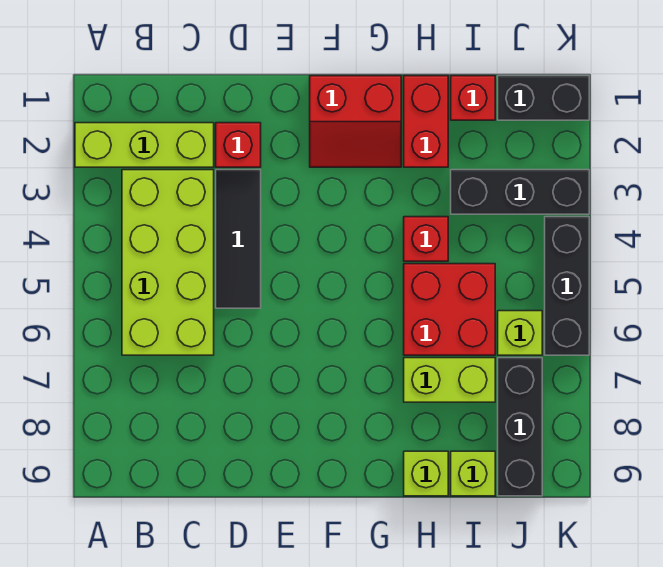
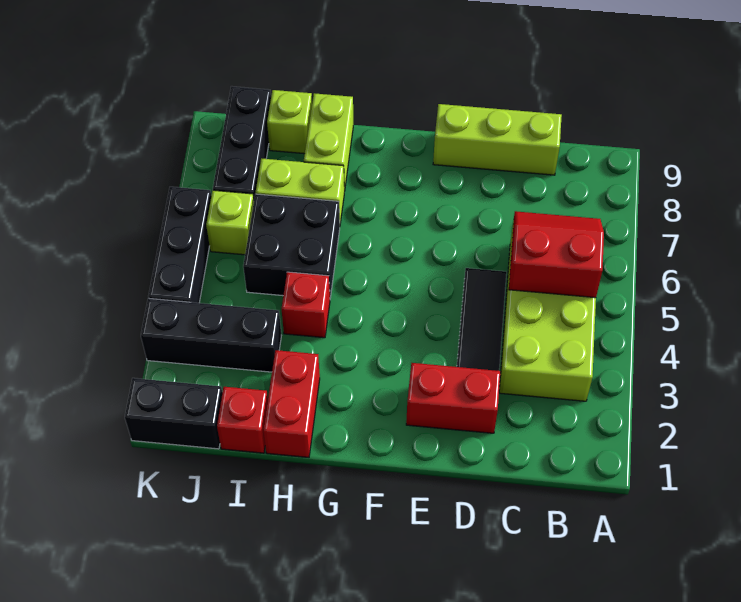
lime 1x3 brick [75,123,214,167] -> lime 1x3 brick moved to [433,104,562,175]
red 1x1 brick [216,123,261,167] -> red 1x2 brick [406,363,501,433]
red 2x2 slope [310,76,401,167] -> red 2x2 slope moved to [509,211,604,298]
red 2x2 brick [404,264,495,355] -> black 2x2 brick [243,194,340,298]
lime 1x1 brick [404,451,448,496] -> lime 1x2 brick [304,93,353,191]

